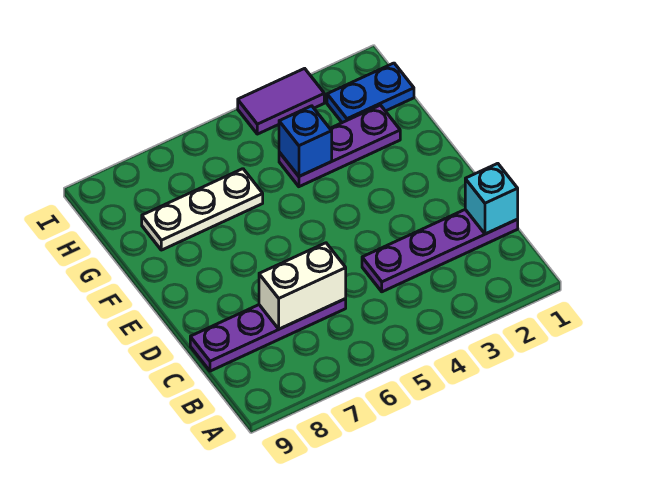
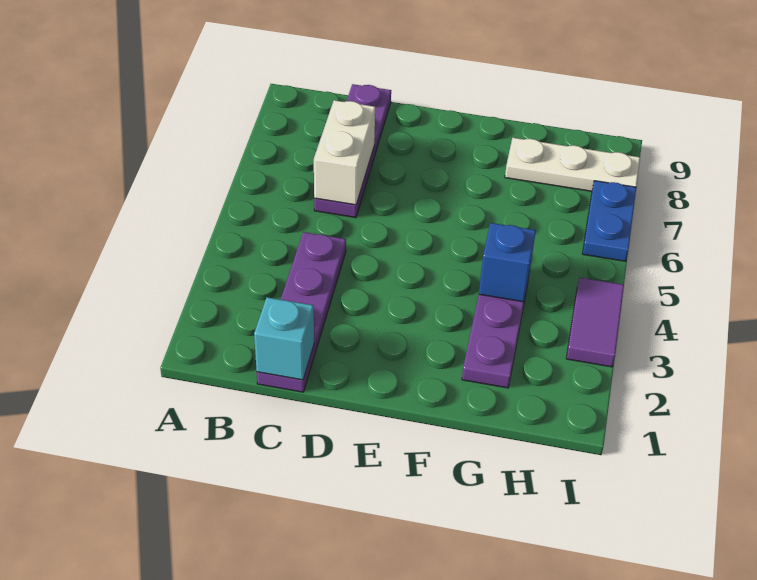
white 1x3 plate [142,169,263,250] -> white 1x3 plate turned to [505,138,640,191]
blue 1x2 plate [327,63,414,123] -> blue 1x2 plate moved to [582,181,636,261]

